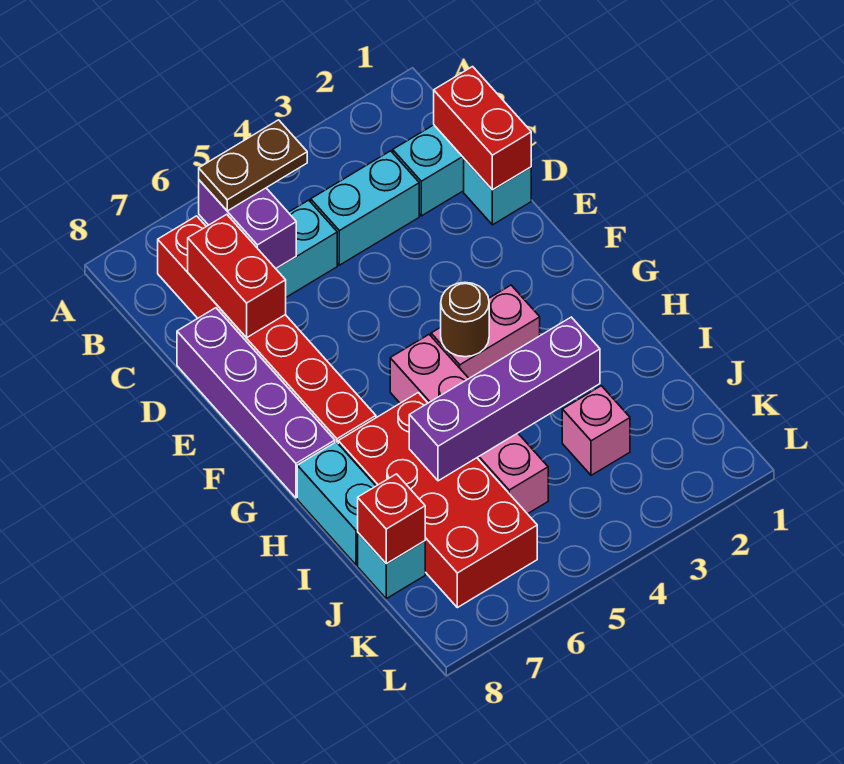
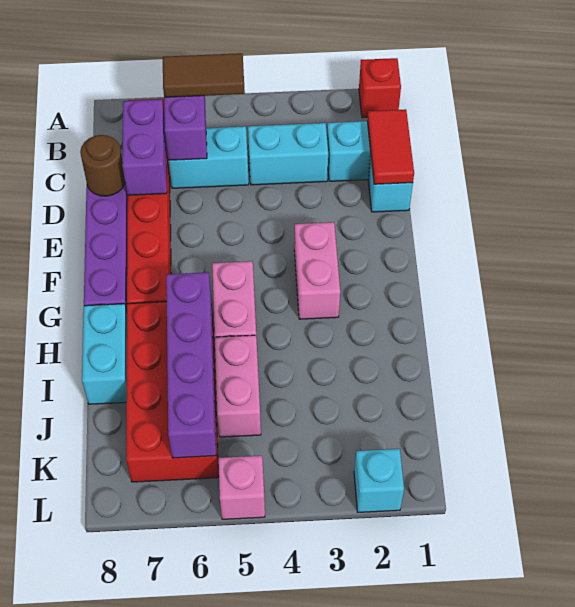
brown 1x2 plate [199,120,307,211] -> brown 1x2 tile [163,53,245,97]
red 1x2 brick [434,67,531,190] -> red 1x2 tile [367,109,414,184]
red 1x2 brick [188,214,286,338] -> purple 1x2 brick [122,99,167,195]
pink 1x2 brick [431,285,540,378] -> pink 1x2 brick turned to [294,222,340,319]
brown 1x1 round brick [441,282,489,357] -> brown 1x1 round brick moved to [80,135,125,196]
purple 1x4 brick [409,317,600,481] -> purple 1x4 brick turned to [166,272,216,458]
pink 1x1 brick [562,386,630,475] -> pink 1x1 brick moved to [219,456,265,519]
cyan 1x1 brick [358,533,425,599] -> cyan 1x1 brick moved to [354,449,404,512]
red 1x1 brick [358,474,425,564] -> red 1x1 brick moved to [359,58,401,118]

